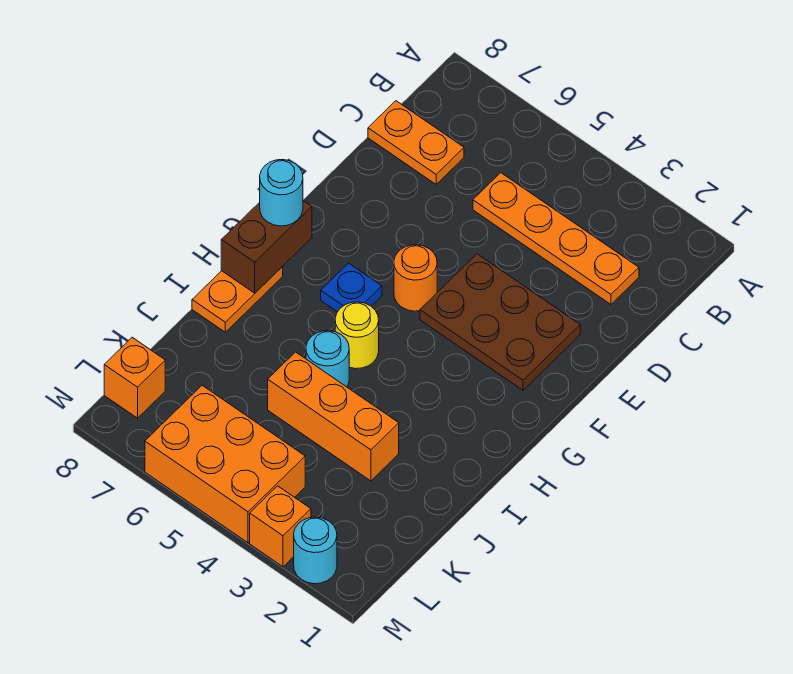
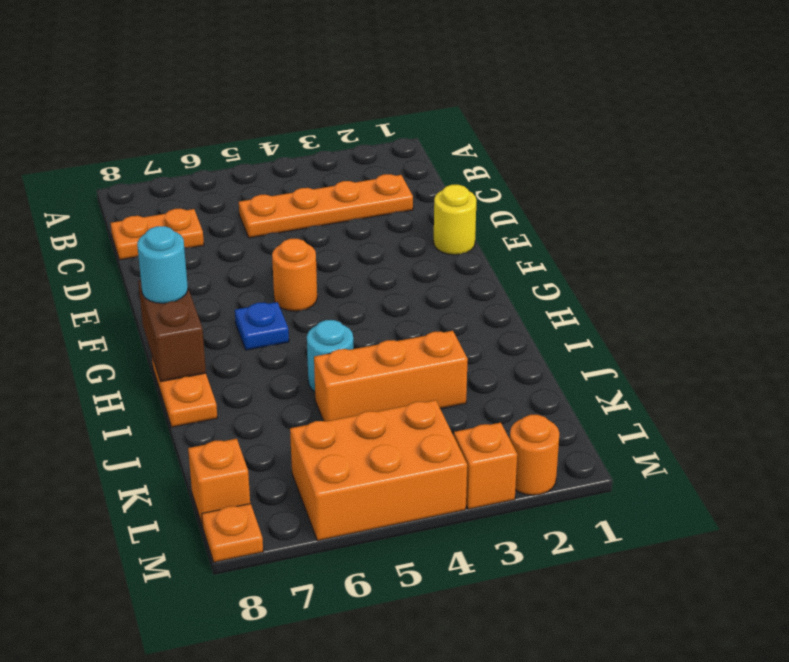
brown 2x3 plate [420,254,580,390] -> none
yellow 1x1 round brick [335,302,379,369] -> yellow 1x1 round brick moved to [434,185,476,255]
cyan 1x1 round brick [294,517,337,584] -> orange 1x1 round brick [510,415,559,495]
none -> orange 1x1 plate [202,504,263,562]

